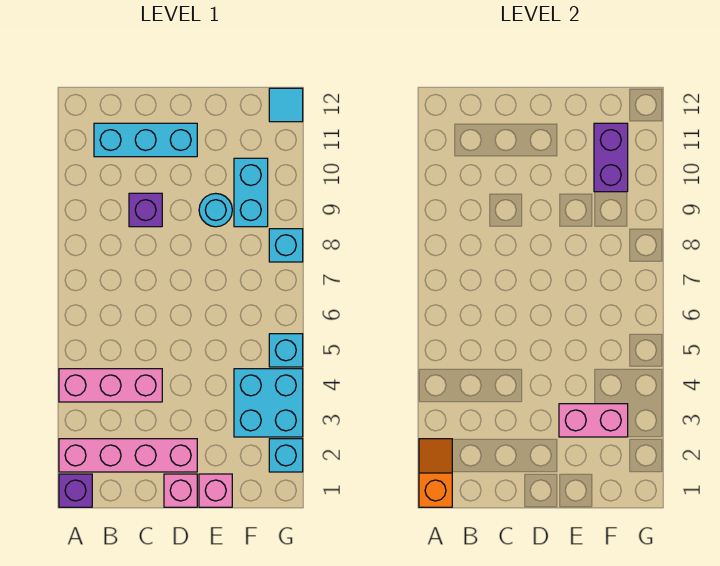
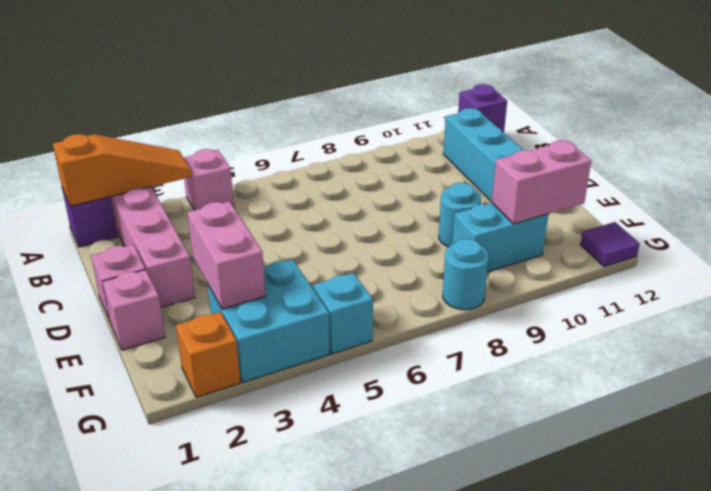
orange 1x2 slope [419,439,452,507] -> orange 1x3 slope [53,134,192,206]
pink 1x3 brick [59,369,162,402] -> pink 1x1 brick [183,149,234,210]
purple 1x1 brick [129,193,162,227] -> purple 1x1 brick moved to [458,84,507,133]
purple 1x2 brick [594,123,628,192] -> pink 1x2 brick [492,140,591,224]
cyan 1x1 brick [269,439,303,472] -> orange 1x1 brick [176,312,241,397]
cyan 1x1 brick [269,229,303,262] -> cyan 1x1 round brick [443,239,489,310]
cyan 1x1 tile [269,88,303,122] -> purple 1x1 tile [580,222,640,267]

